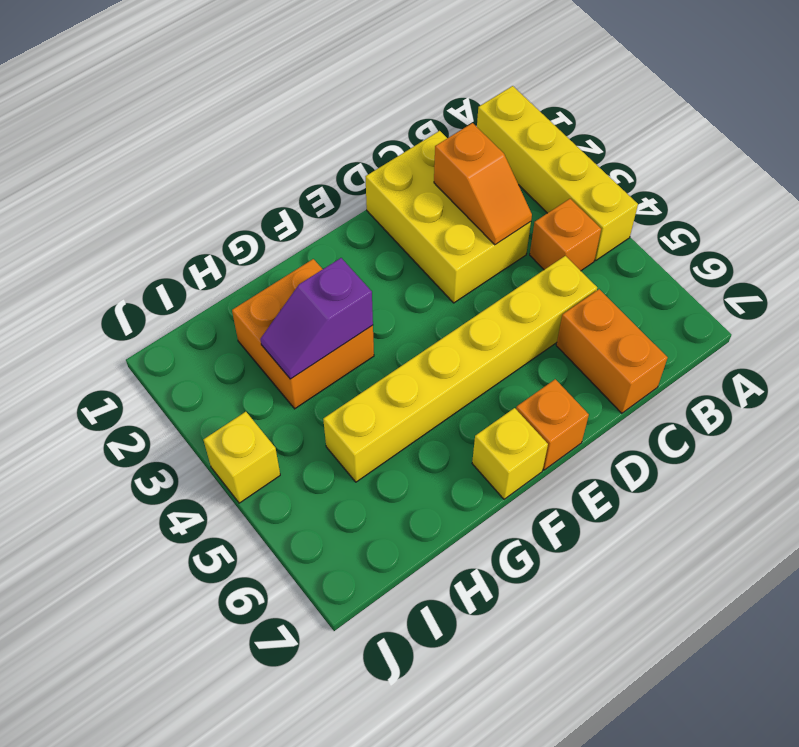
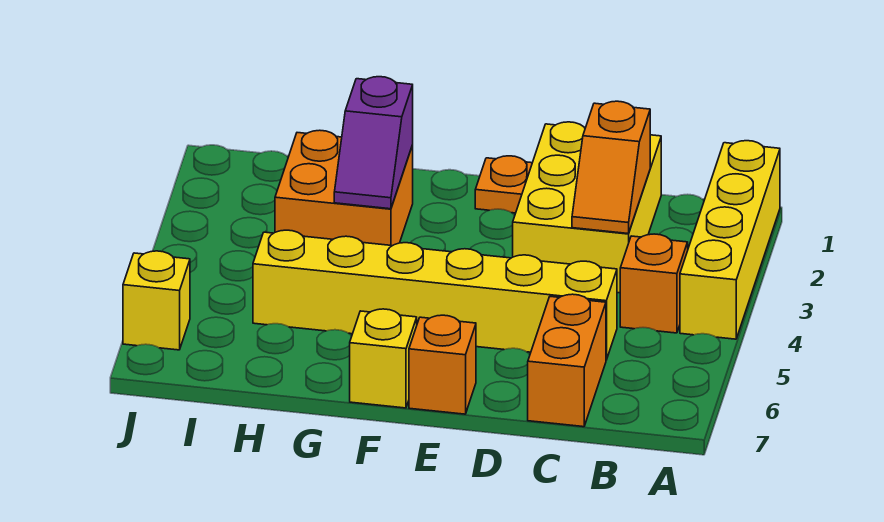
none -> orange 1x1 plate [475,156,532,213]
purple 1x2 slope [260,258,373,379] -> purple 1x2 slope turned to [334,77,413,209]
yellow 1x1 brick [203,412,280,503] -> yellow 1x1 brick moved to [123,251,190,350]

